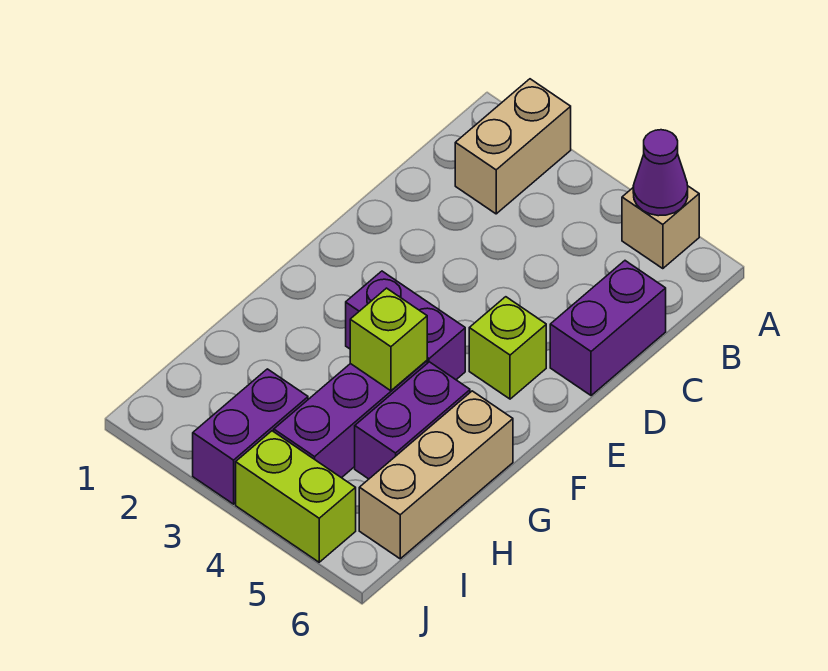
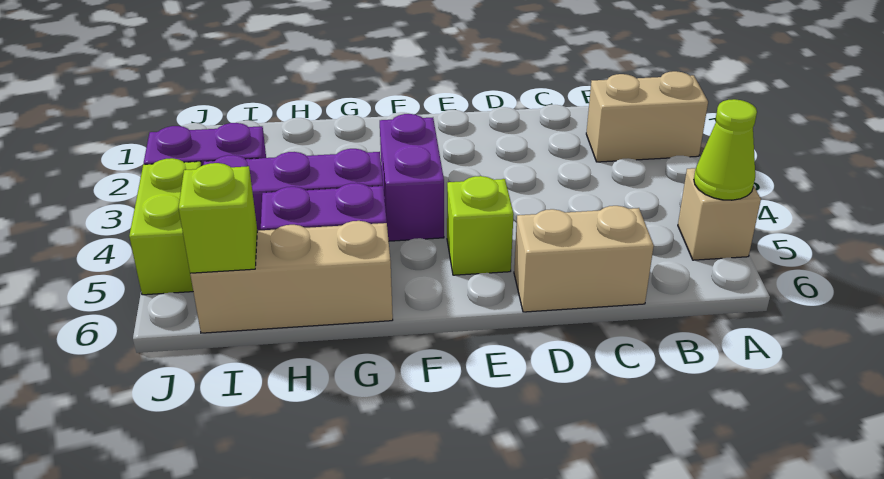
purple 1x1 cone [633,130,688,216] -> lime 1x1 cone [694,99,757,200]
purple 1x2 brick [550,261,666,396] -> tan 1x2 brick [514,206,654,312]
lime 1x1 brick [350,288,427,391] -> lime 1x1 brick moved to [178,163,257,273]

